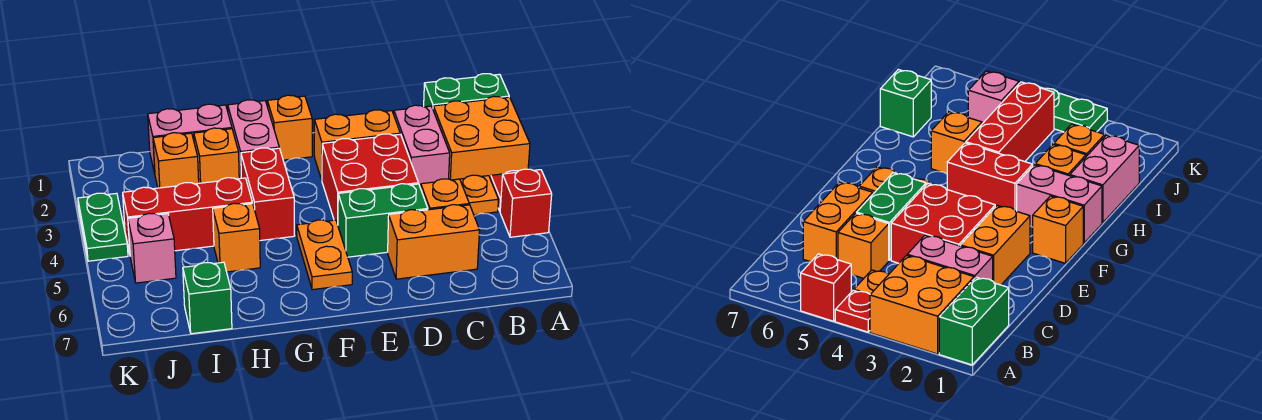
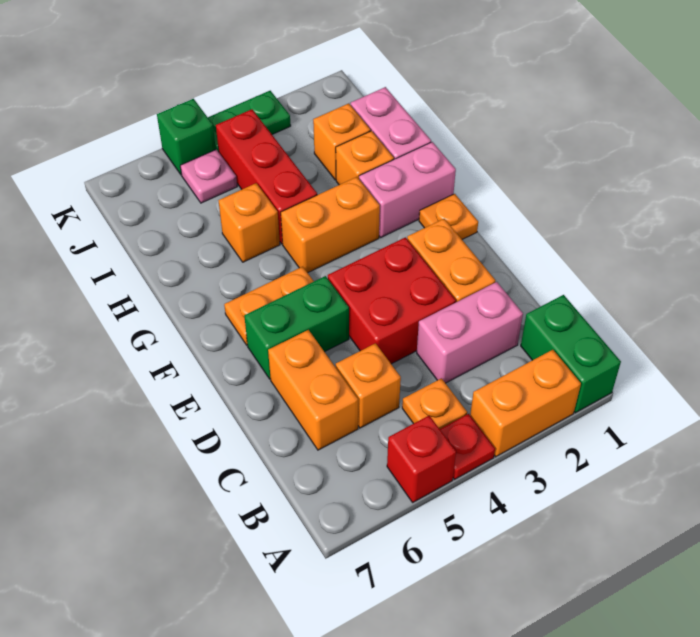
orange 2x2 brick [433,96,530,180] -> orange 1x2 brick [470,350,581,457]
green 1x2 brick [338,184,428,257] -> green 1x2 brick turned to [244,276,349,379]
orange 1x1 brick [267,95,312,160] -> orange 1x1 plate [419,194,478,239]
red 1x2 brick [241,148,295,241] -> orange 1x2 brick [281,177,380,273]
green 1x1 brick [183,262,232,334] -> green 1x1 brick moved to [157,99,216,175]
pink 1x1 brick [128,214,176,283] -> pink 1x1 plate [180,149,237,203]

